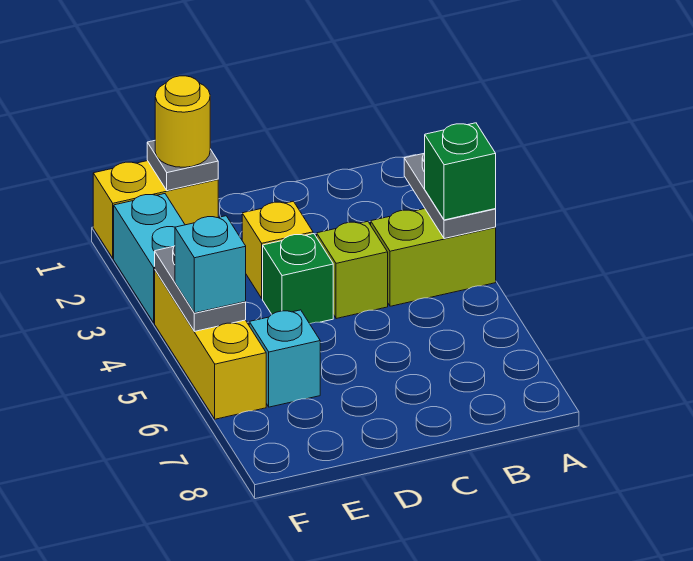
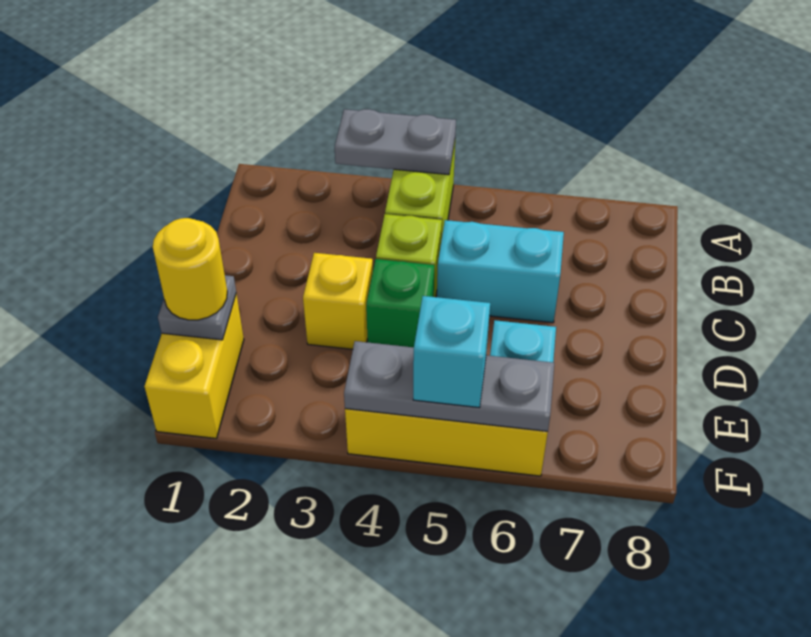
green 1x1 brick [425,123,496,220] -> none
cyan 1x2 brick [114,194,185,323] -> cyan 1x2 brick moved to [437,220,564,323]
grey 1x2 plate [155,246,246,331] -> grey 1x3 plate [344,341,554,431]

